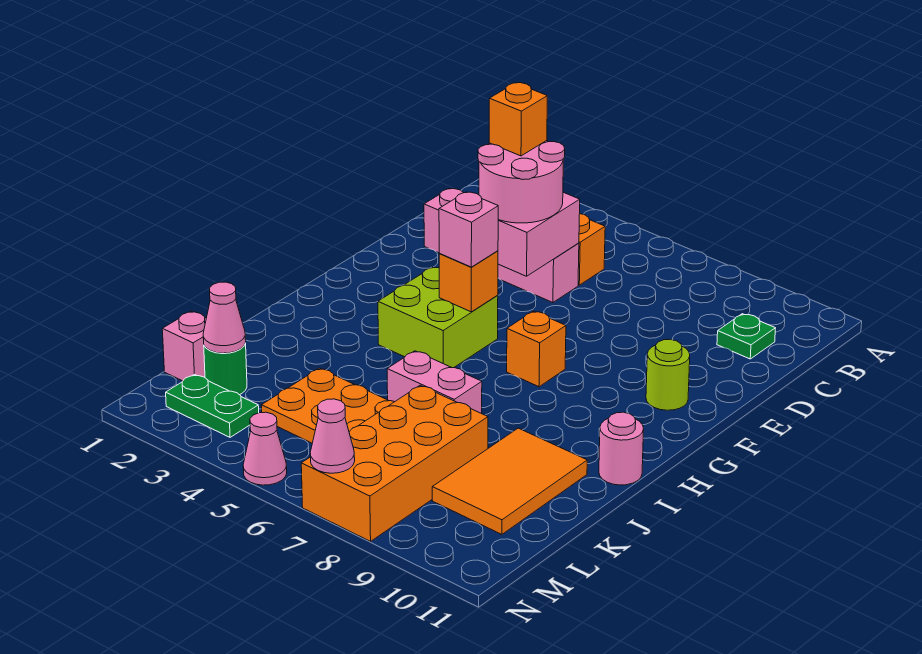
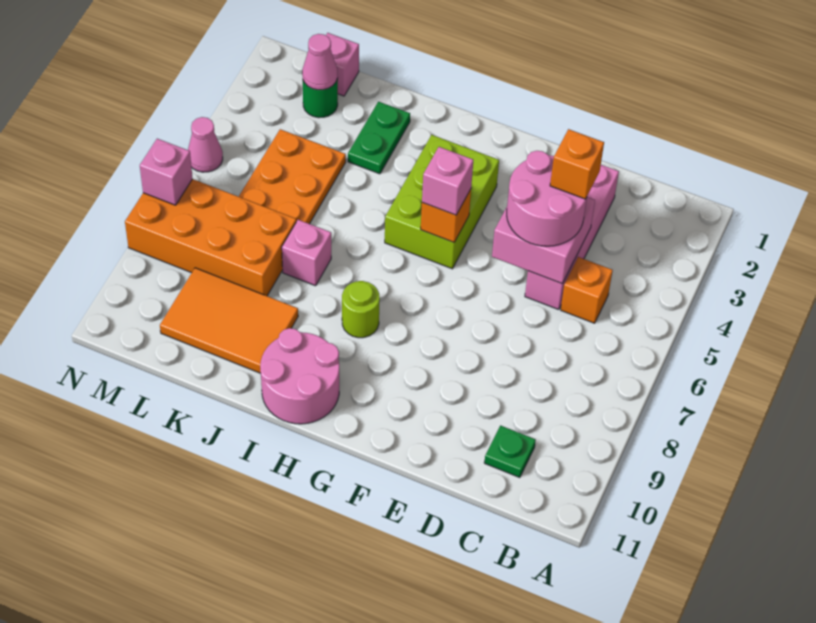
lime 1x1 round brick [646,339,690,410] -> lime 1x1 round brick moved to [342,281,380,338]
lime 2x2 brick [378,267,498,368] -> lime 2x3 brick [385,135,499,269]
orange 1x1 brick [507,311,566,387] -> none
pink 1x1 round brick [599,412,644,485] -> pink 2x2 round brick [260,328,339,424]
pink 1x2 brick [387,351,482,413] -> pink 1x1 brick [282,220,331,286]
green 1x2 plate [166,374,259,437] -> green 1x2 plate moved to [348,102,410,174]
pink 1x1 cone [310,399,355,473] -> pink 1x1 brick [140,139,193,205]

